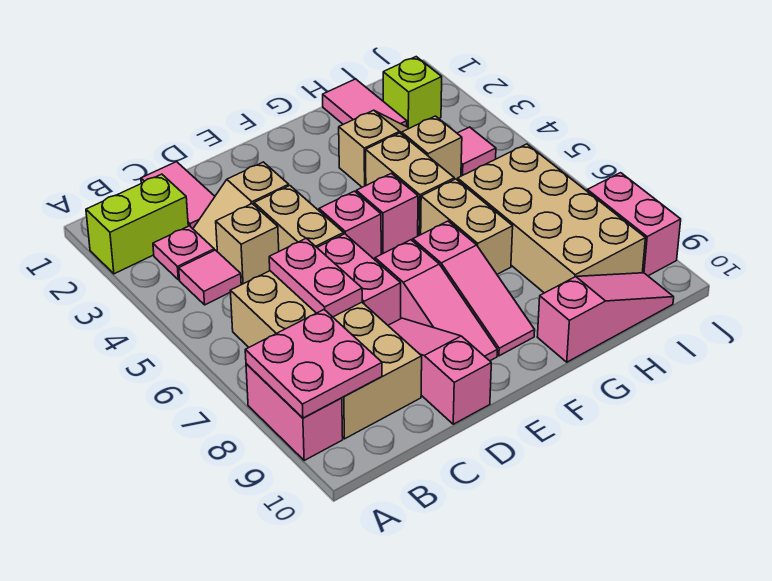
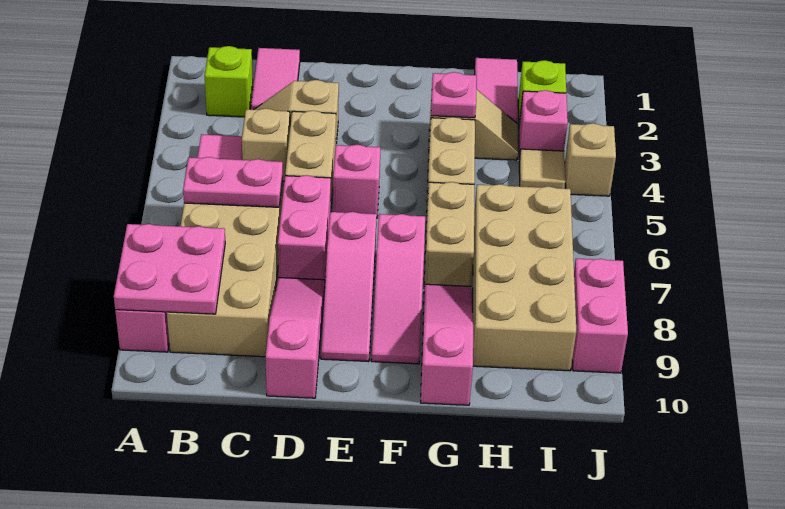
lime 1x2 brick [86,174,188,274] -> lime 1x1 brick [205,46,253,117]
pink 1x1 plate [153,226,214,280] -> pink 1x1 plate moved to [431,72,476,118]
pink 1x2 plate [269,238,362,317] -> pink 1x2 plate turned to [183,157,283,207]
pink 1x1 brick [356,173,418,254] -> pink 1x1 brick moved to [519,90,568,160]
pink 1x3 slope [537,273,674,362] -> pink 1x3 slope turned to [421,284,473,405]
tan 1x1 brick [402,116,462,180] -> tan 1x1 brick moved to [565,123,616,196]
pink 1x1 tile [457,127,496,176] -> tan 1x1 tile [519,149,565,188]

